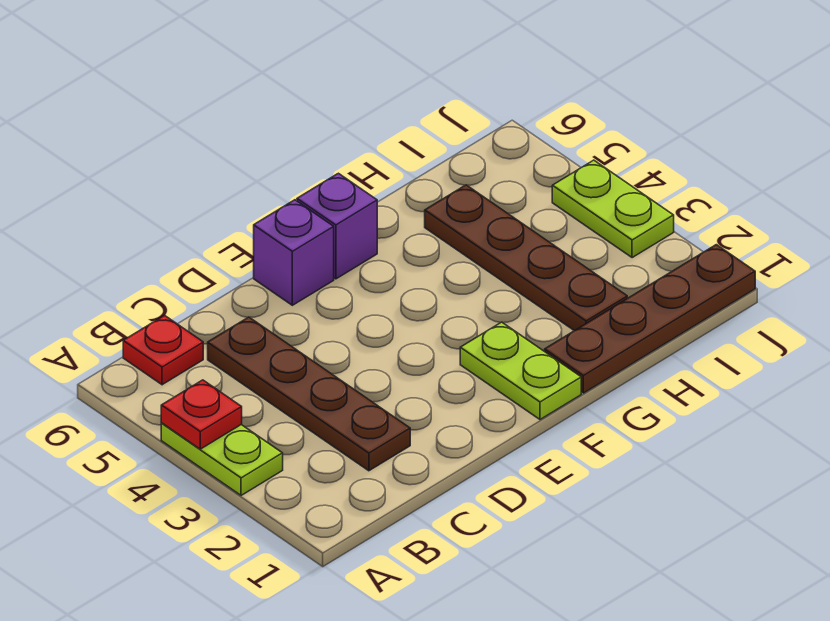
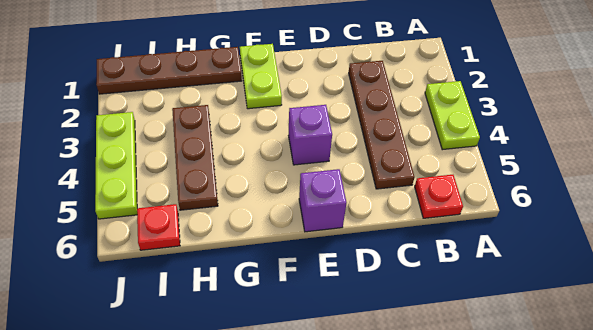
red 1x1 plate [161,380,242,449] -> red 1x1 plate moved to [137,204,180,250]
purple 1x1 brick [297,173,377,279] -> purple 1x1 brick moved to [289,105,332,165]
brown 1x4 plate [425,185,627,331] -> brown 1x3 plate [172,105,218,210]
lime 1x2 plate [552,160,674,258] -> lime 1x3 plate [95,112,137,219]

